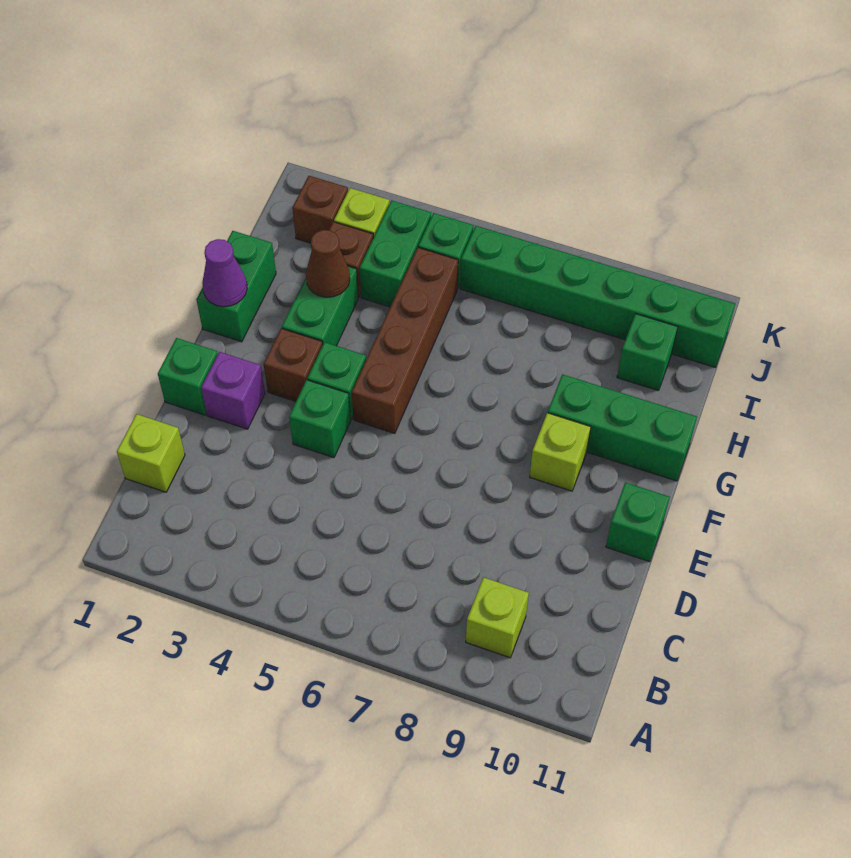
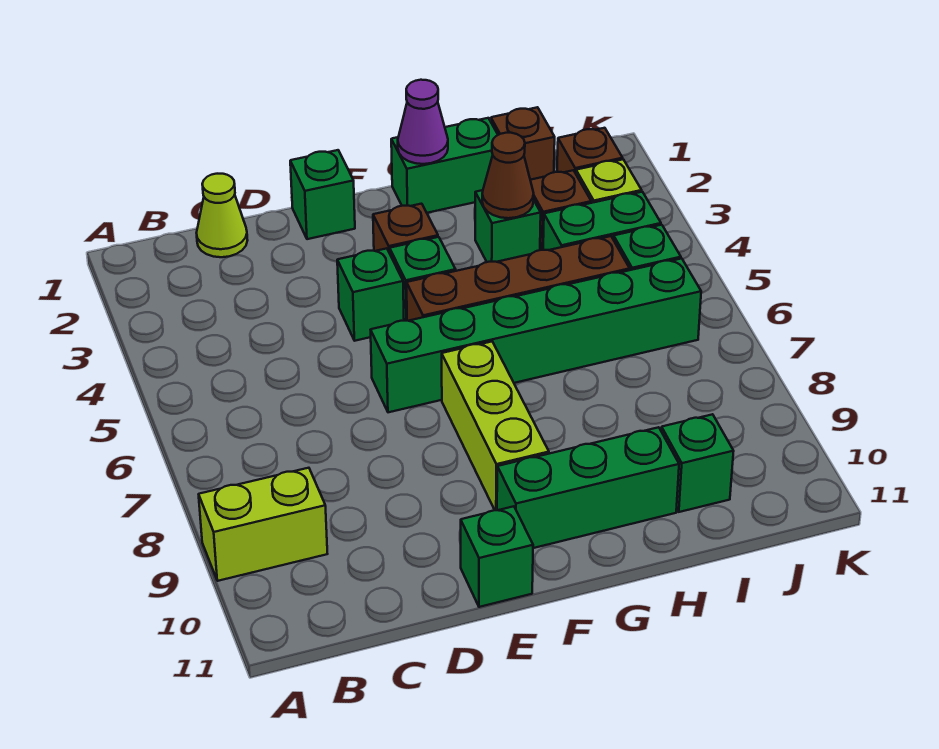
lime 1x1 brick [466,577,529,658] -> lime 1x2 brick [199,468,327,581]
lime 1x1 brick [117,414,185,492] -> lime 1x1 cone [197,174,248,257]
purple 1x1 brick [201,352,265,429] -> none
lime 1x1 brick [530,413,591,491] -> lime 1x3 brick [442,342,549,510]
green 1x2 brick [282,266,358,346] -> green 1x1 brick [475,190,541,262]
green 1x3 brick [548,374,697,481] -> green 1x3 brick turned to [497,427,679,548]
none -> brown 1x1 brick [491,107,555,180]
green 1x6 brick [460,226,735,367] -> green 1x6 brick turned to [371,258,701,412]

